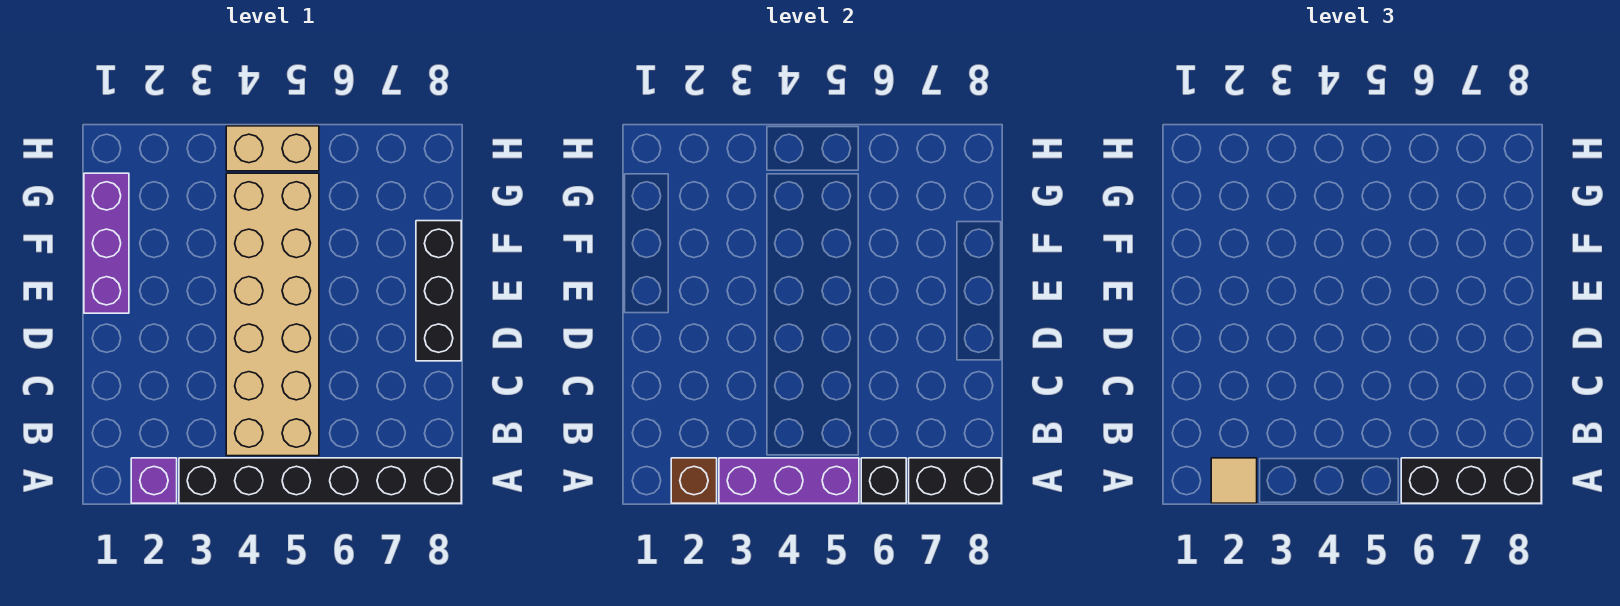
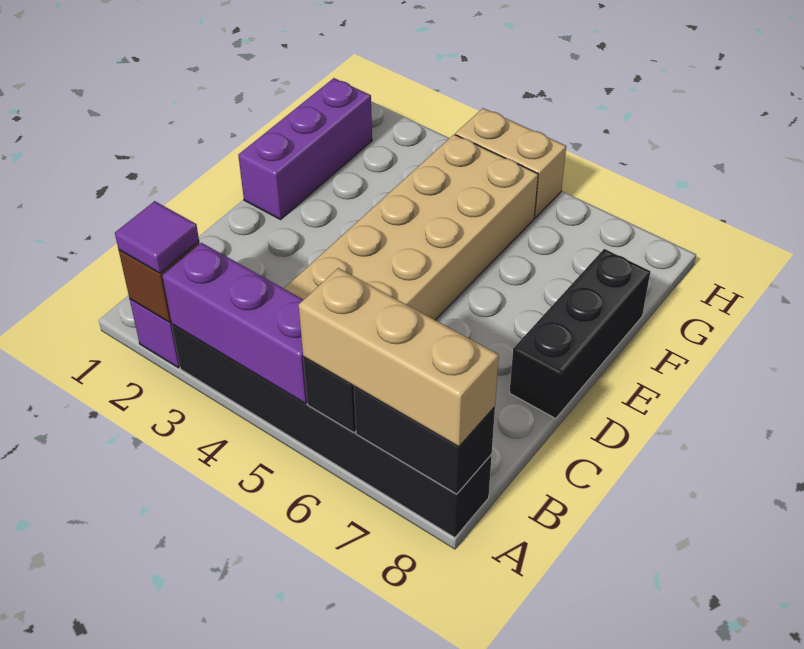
tan 1x1 tile [1211,458,1257,503] -> purple 1x1 tile [115,201,199,273]
black 1x3 brick [1401,458,1541,503] -> tan 1x3 brick [299,268,499,447]

